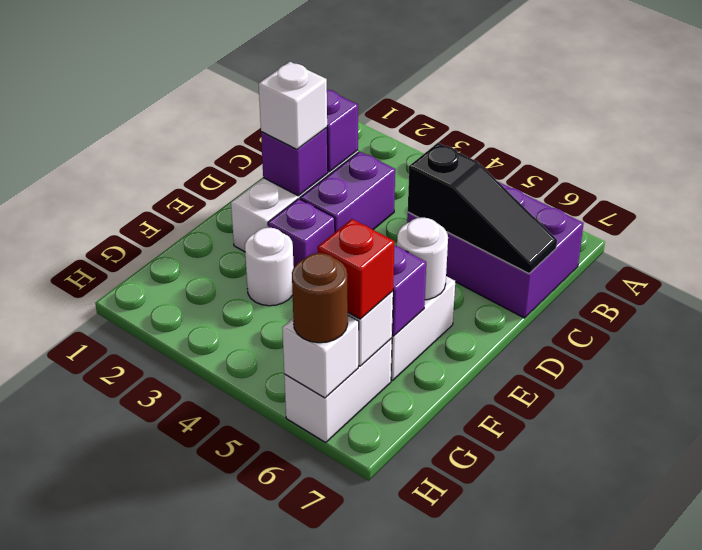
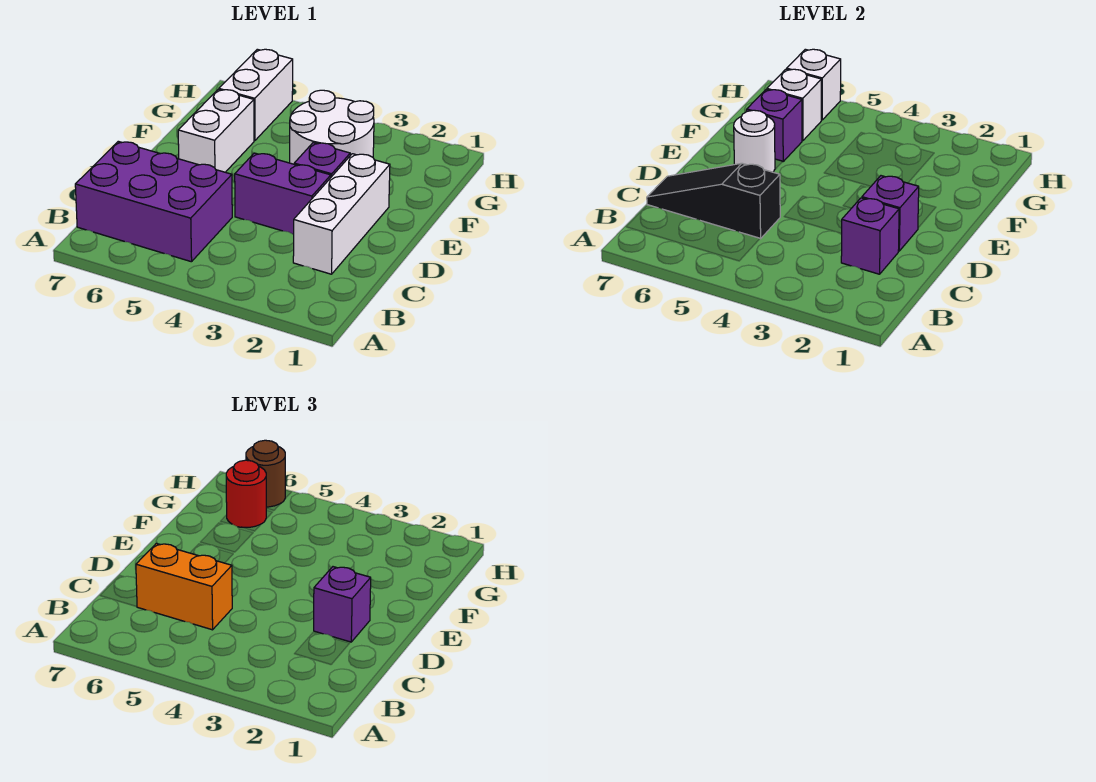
purple 1x2 brick [300,151,395,232] -> purple 1x2 brick turned to [235,153,331,234]
none -> orange 1x2 brick [136,543,232,630]
white 1x1 brick [259,62,327,149] -> purple 1x1 brick [314,567,371,642]
white 1x1 round brick [245,228,294,306] -> white 2x2 round brick [290,90,374,164]
red 1x1 brick [318,219,395,319] -> red 1x1 round brick [226,460,267,527]

